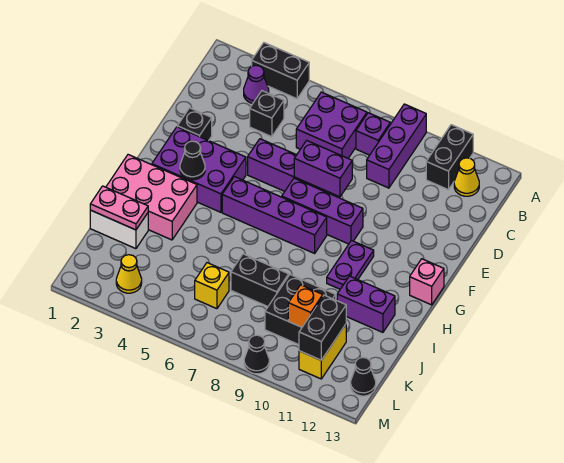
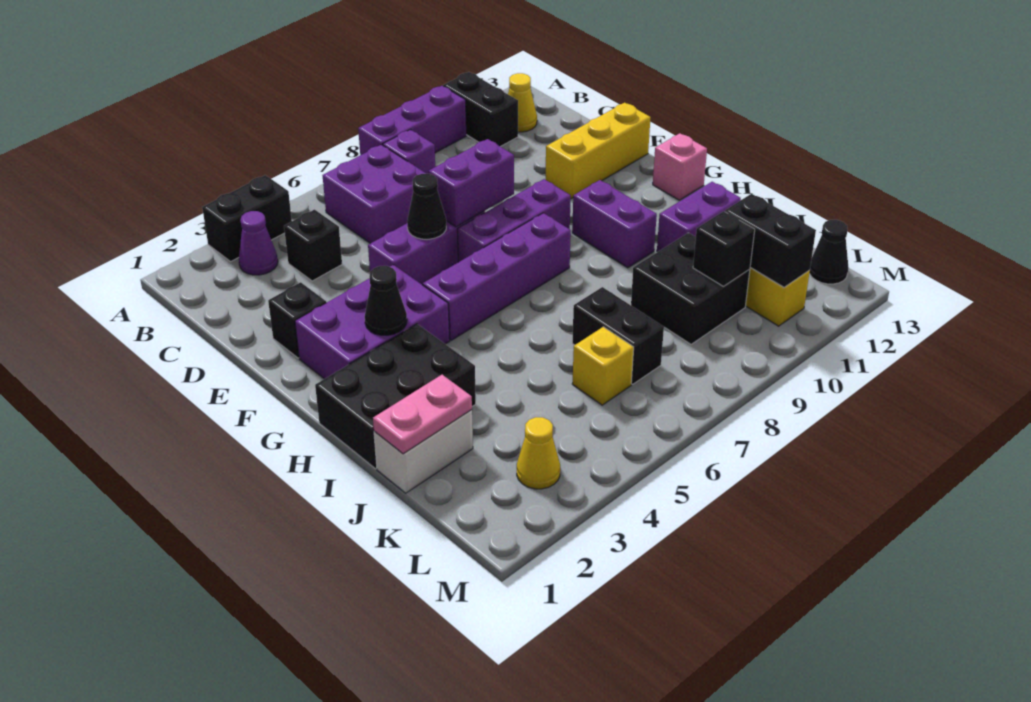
purple 1x3 brick [367,104,426,188] -> purple 1x3 brick turned to [358,86,466,155]
none -> yellow 1x3 brick [545,103,651,199]
purple 1x2 plate [327,241,374,289] -> purple 1x2 brick [572,180,657,268]
pink 2x3 brick [106,155,197,240] -> black 2x3 brick [315,324,476,469]
black 1x2 brick [231,254,289,307] -> black 1x2 brick turned to [572,287,664,384]
orange 1x1 brick [288,285,323,327] -> black 1x1 brick [693,211,755,286]
black 1x1 cone [244,335,269,374] -> black 1x1 cone moved to [407,174,446,239]

